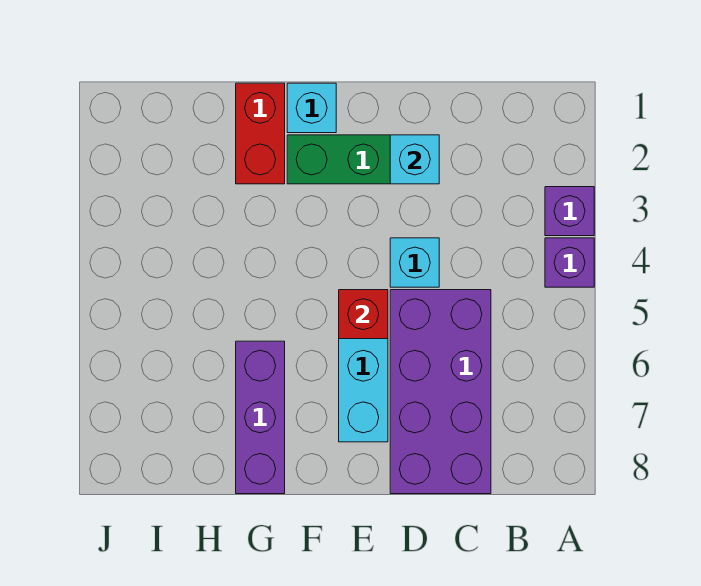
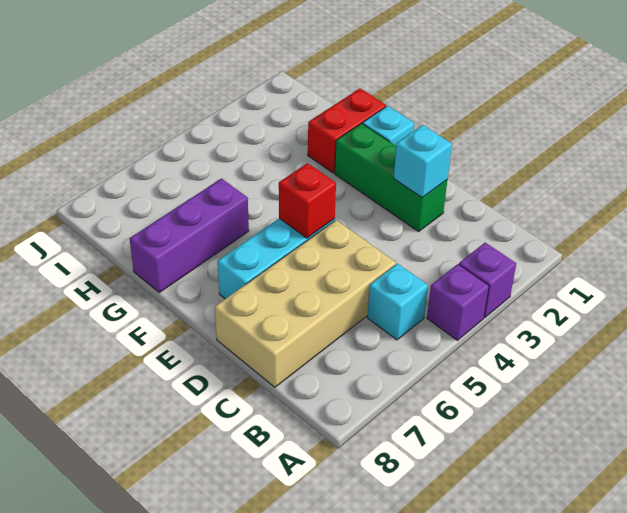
purple 2x4 brick [390,290,491,494] -> tan 2x4 brick [215,220,396,387]
cyan 1x1 brick [390,238,439,287] -> cyan 1x1 brick moved to [367,264,428,340]

